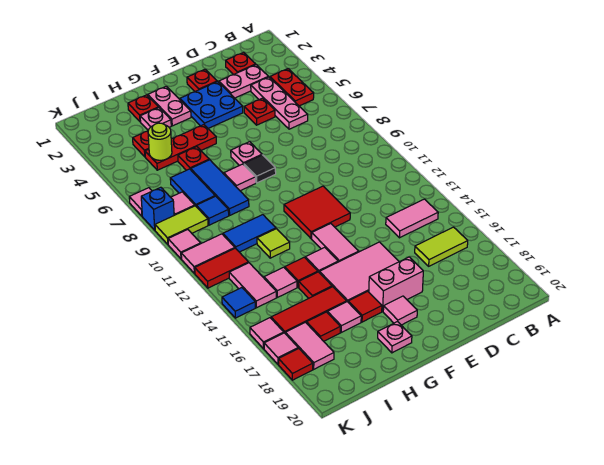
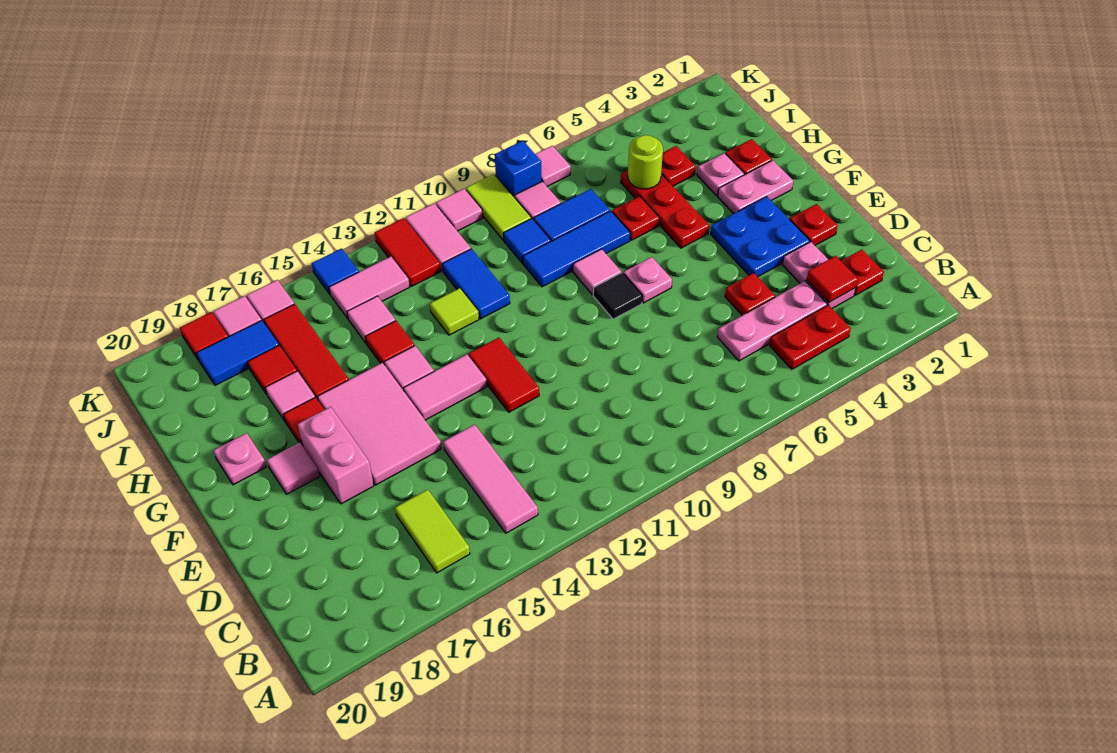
pink 1x2 tile [386,199,438,238] -> pink 1x3 tile [443,425,538,533]
red 2x2 tile [284,186,350,238] -> red 1x2 tile [469,338,539,412]
red 1x1 tile [299,272,332,298] -> red 1x1 tile moved to [807,256,858,303]
pink 1x2 tile [285,322,334,369] -> blue 1x2 tile [197,320,279,386]

